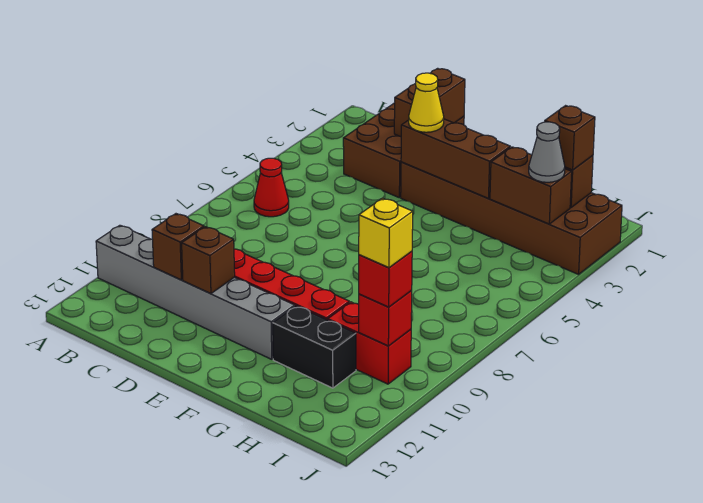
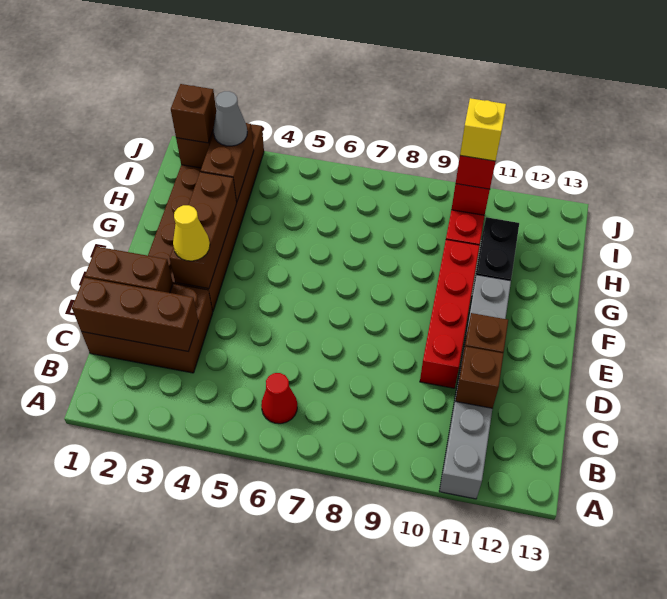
none -> brown 1x3 brick [72,277,198,351]

